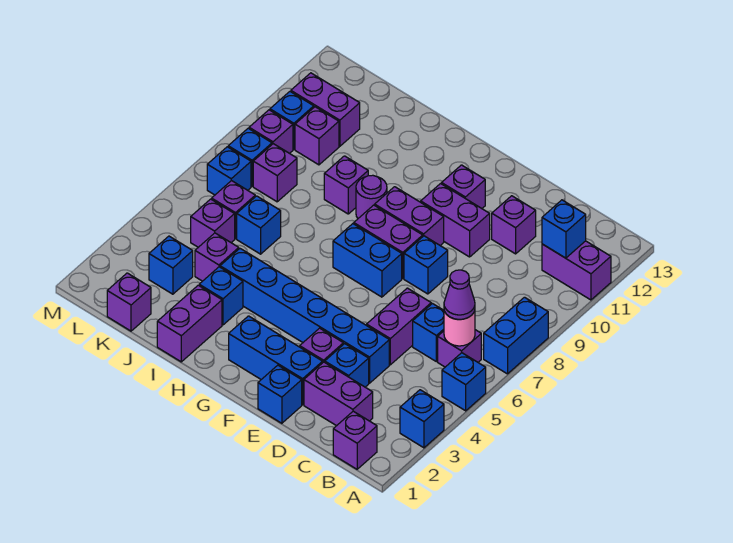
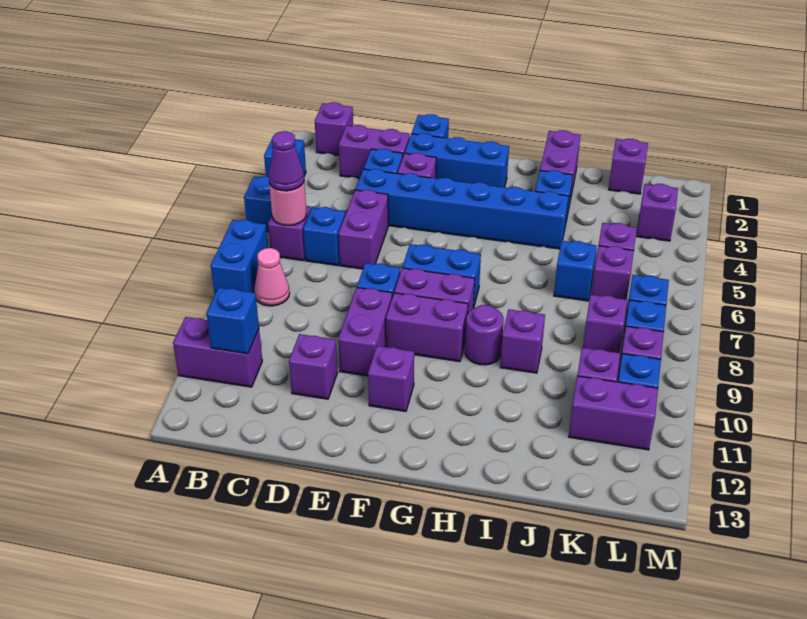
none -> pink 1x1 cone [254,248,290,306]
purple 1x2 brick [421,184,490,257] -> purple 1x2 brick turned to [338,288,392,376]
purple 1x1 brick [195,233,239,281] -> purple 1x1 brick moved to [637,184,678,241]
blue 1x1 brick [149,236,193,294] -> none

